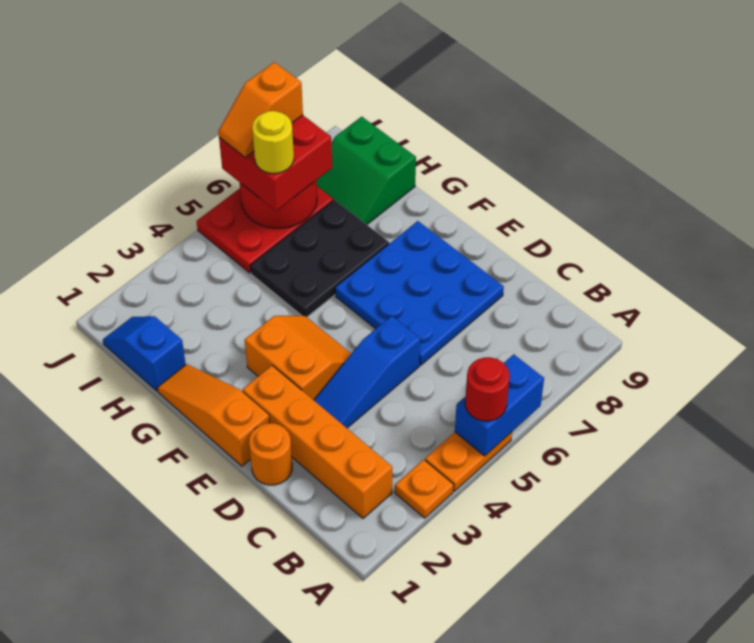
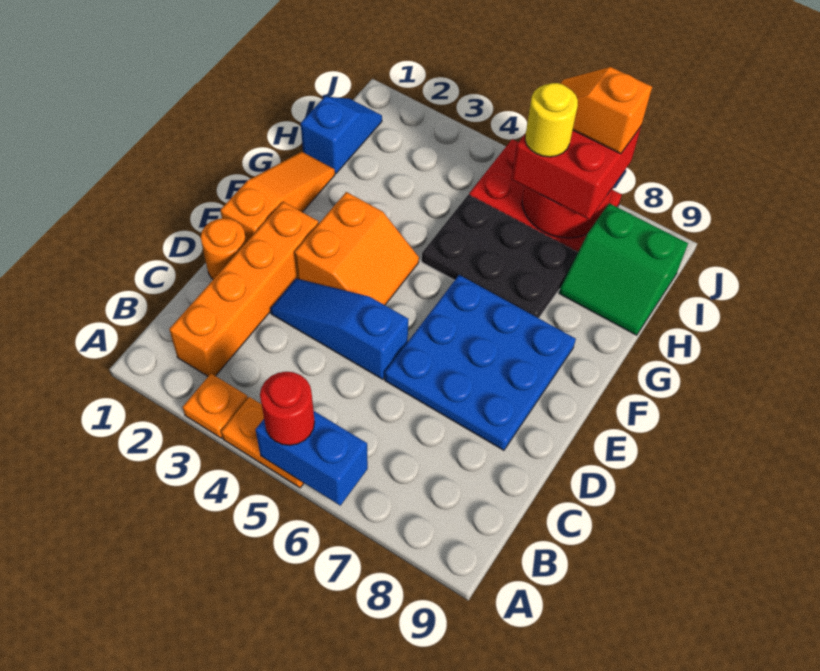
green 2x2 slope [317,117,416,224] -> green 2x2 slope turned to [559,203,688,335]

